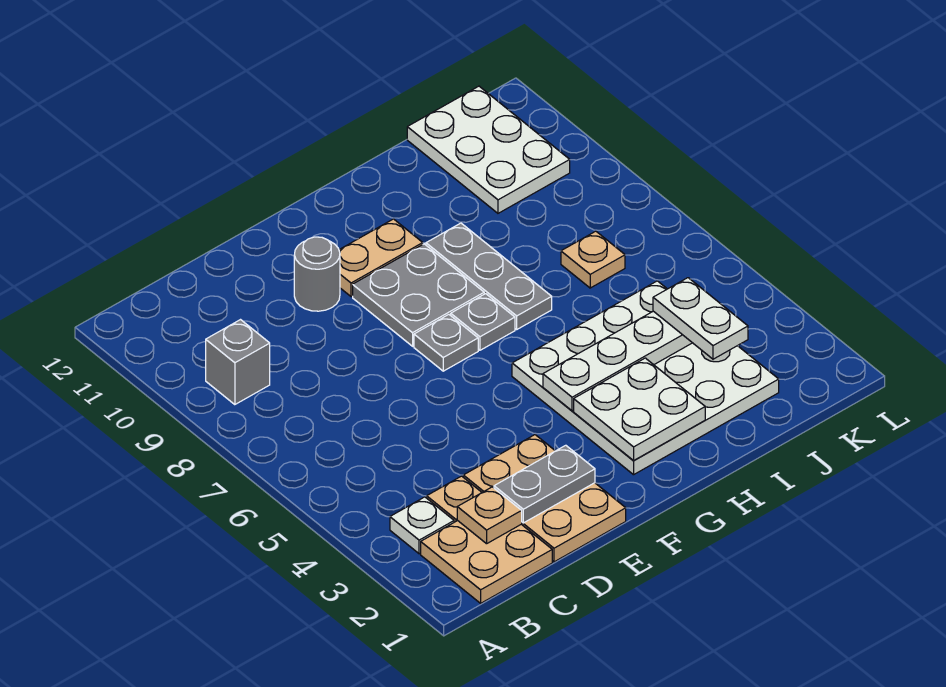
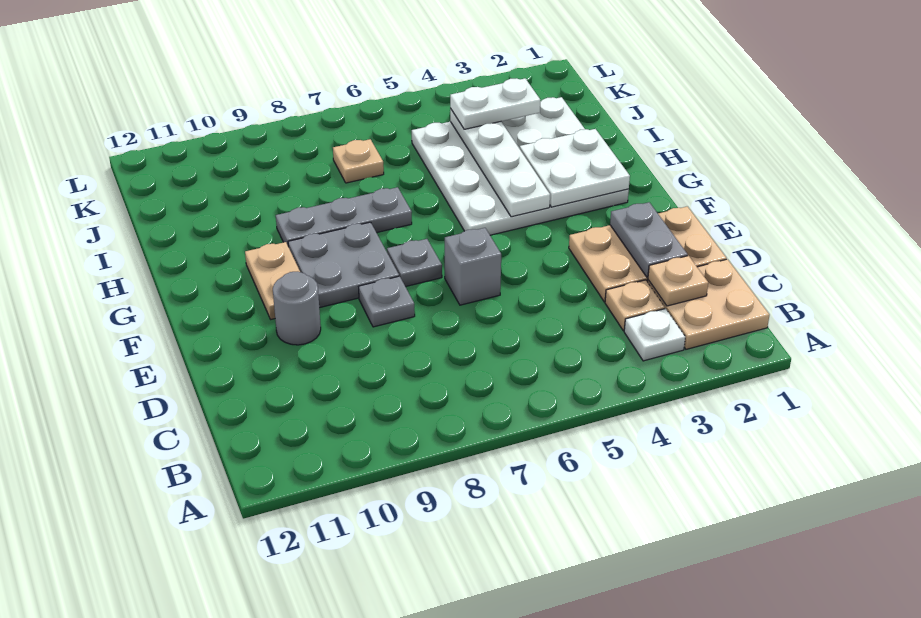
grey 1x1 brick [206,320,270,405] -> grey 1x1 brick moved to [445,228,501,305]
grey 1x1 plate [451,294,515,350] -> grey 1x1 plate moved to [359,276,415,327]
white 2x3 plate [407,86,570,213] -> none

